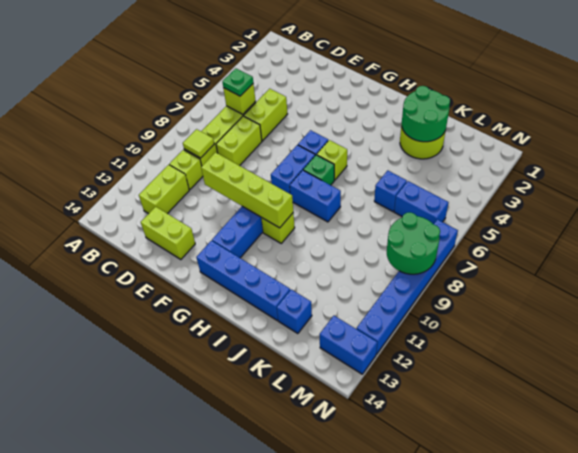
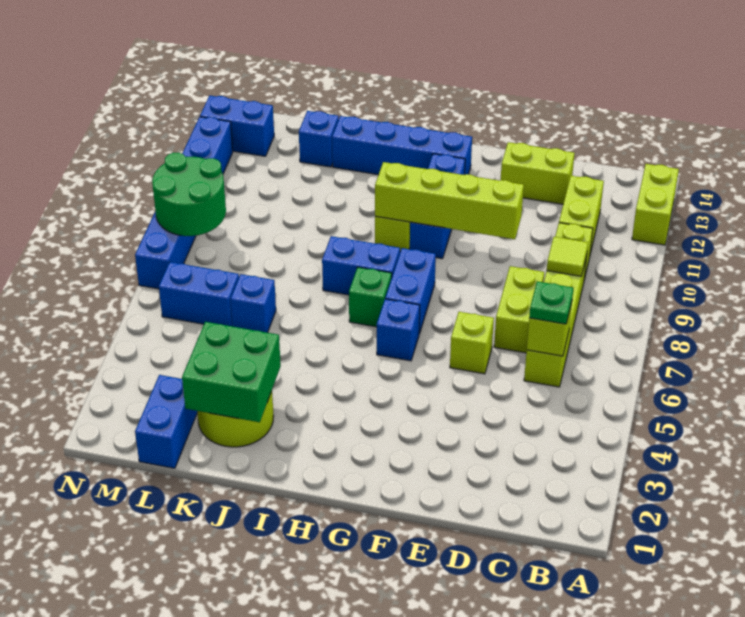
lime 1x2 brick [244,89,287,141] -> lime 1x2 brick moved to [632,164,679,245]
lime 1x1 brick [317,140,347,180] -> lime 1x1 brick moved to [450,312,494,374]
green 2x2 round brick [402,86,450,142] -> green 2x2 brick [182,322,281,422]
none -> blue 1x2 brick [135,375,197,468]

